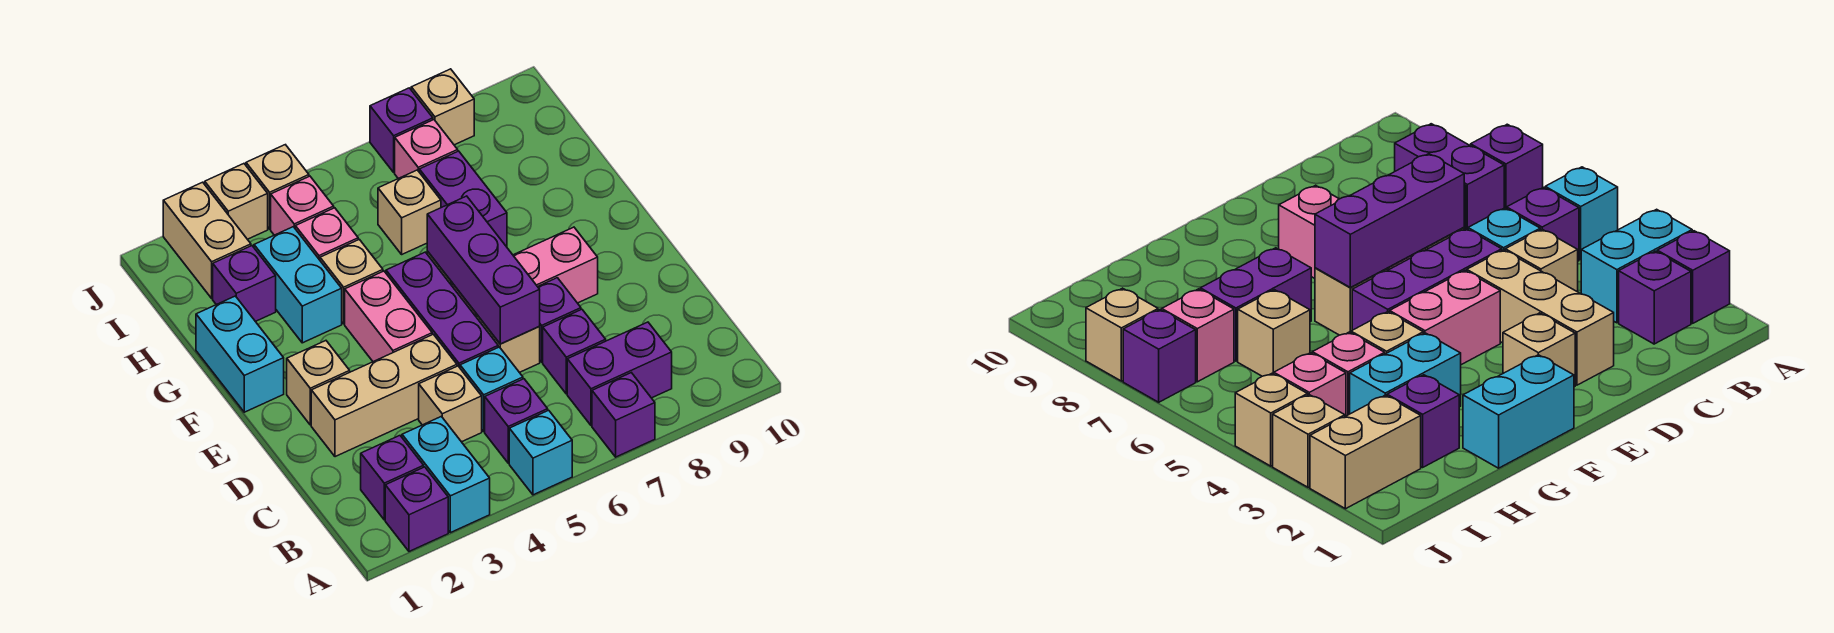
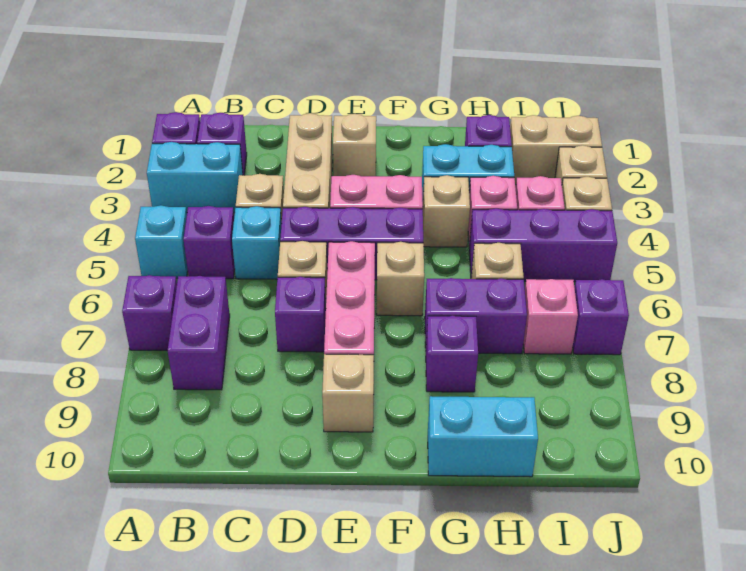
purple 1x1 brick [543,309,606,394] -> purple 1x1 brick moved to [426,316,478,392]
purple 1x3 brick [427,196,540,344] -> purple 1x3 brick moved to [469,208,617,282]
cyan 1x2 brick [196,296,284,412] -> cyan 1x2 brick moved to [428,396,538,477]
tan 1x1 brick [411,69,474,145] -> tan 1x1 brick moved to [322,354,374,432]

